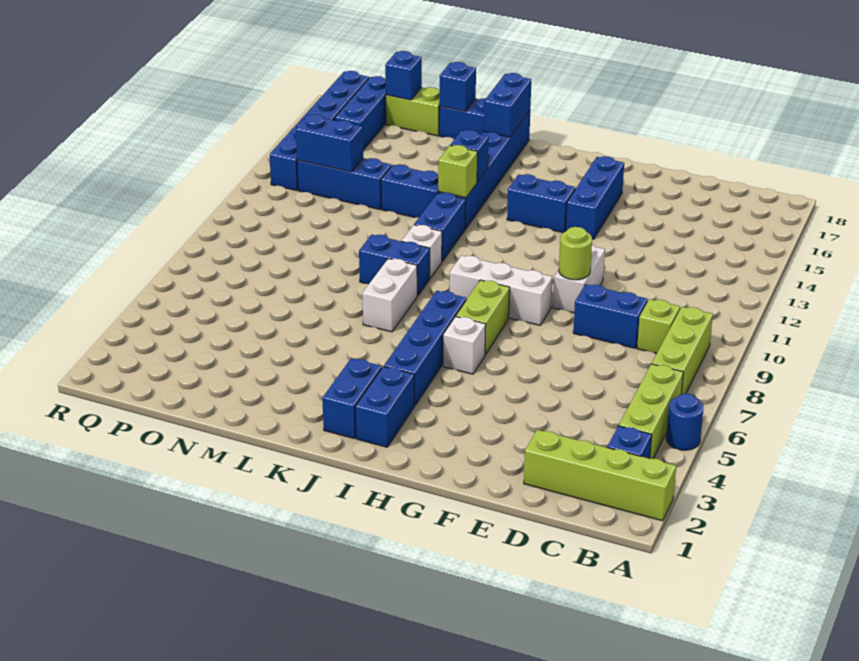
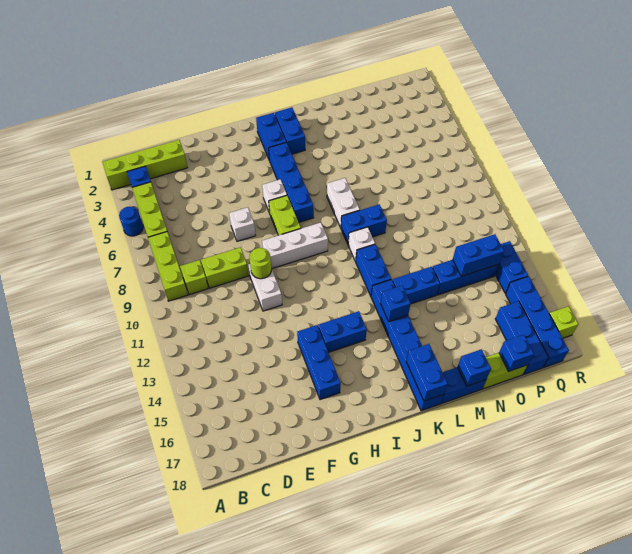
blue 1x2 brick [573,284,648,348] -> lime 1x2 brick [201,247,249,288]
none -> white 1x1 brick [229,207,256,241]
lime 1x1 brick [438,145,477,198] -> lime 1x1 brick moved to [549,306,578,338]

